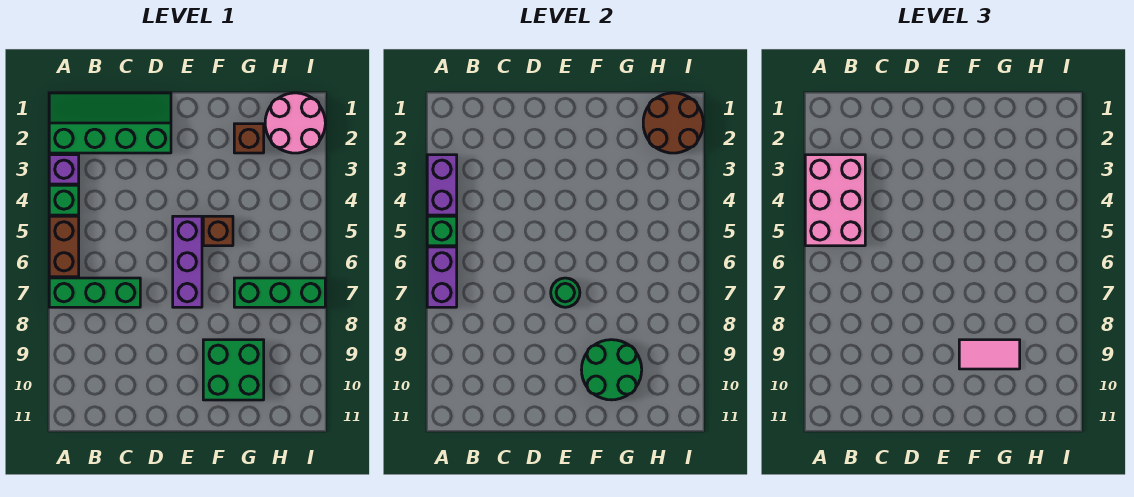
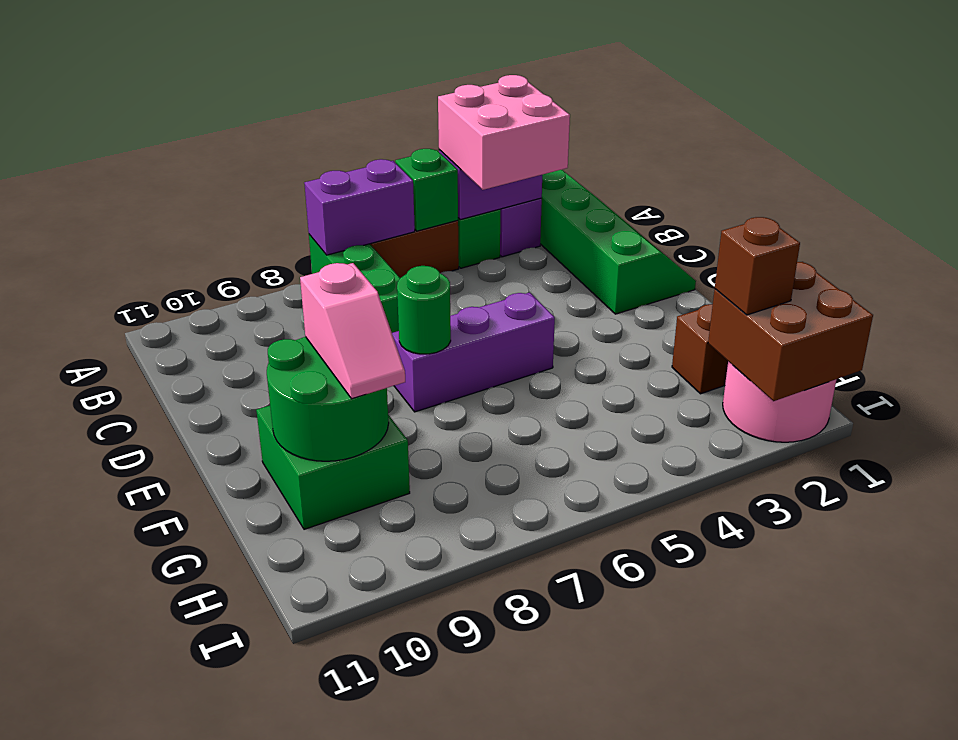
pink 2x3 brick [805,155,865,246] -> pink 2x2 brick [438,75,570,190]
brown 1x1 brick [203,216,233,246] -> brown 1x1 brick moved to [715,217,800,315]
pink 1x2 tile [959,340,1020,369] -> pink 1x2 slope [300,263,405,399]
green 1x3 brick [234,278,325,307] -> none
brown 2x2 round brick [643,93,703,153] -> brown 2x2 brick [708,262,873,401]

